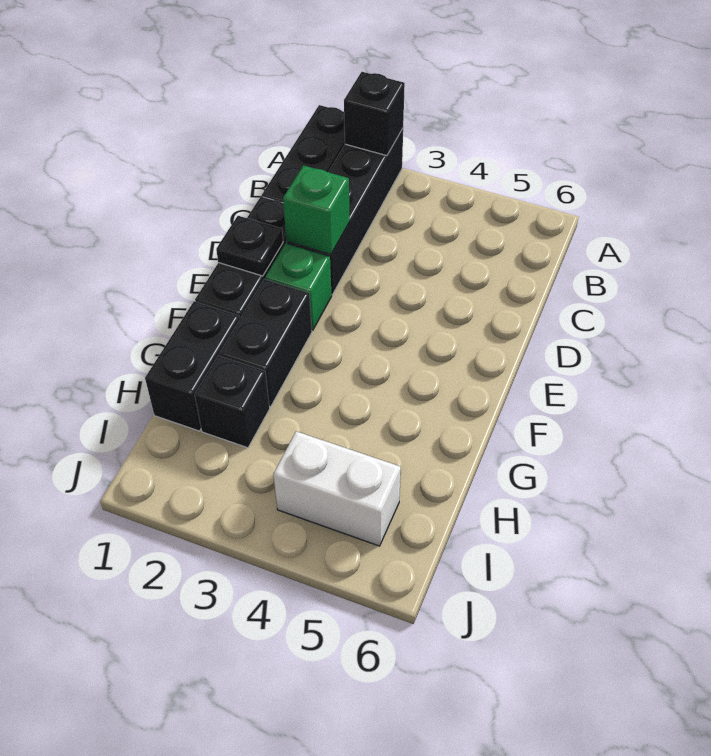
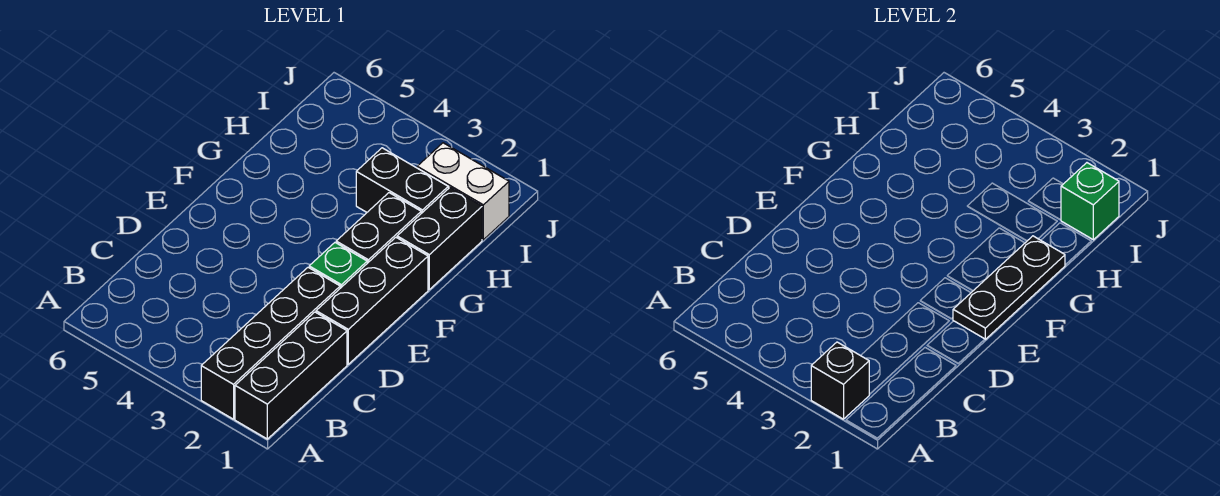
green 1x1 brick [283,165,350,254] -> green 1x1 brick moved to [1061,163,1119,240]
black 1x1 plate [216,216,283,276] -> black 1x3 plate [953,236,1065,339]
black 1x1 brick [195,356,270,448] -> black 1x2 brick [356,148,448,213]
white 1x2 brick [273,431,401,546] -> white 1x2 brick moved to [417,143,509,240]

